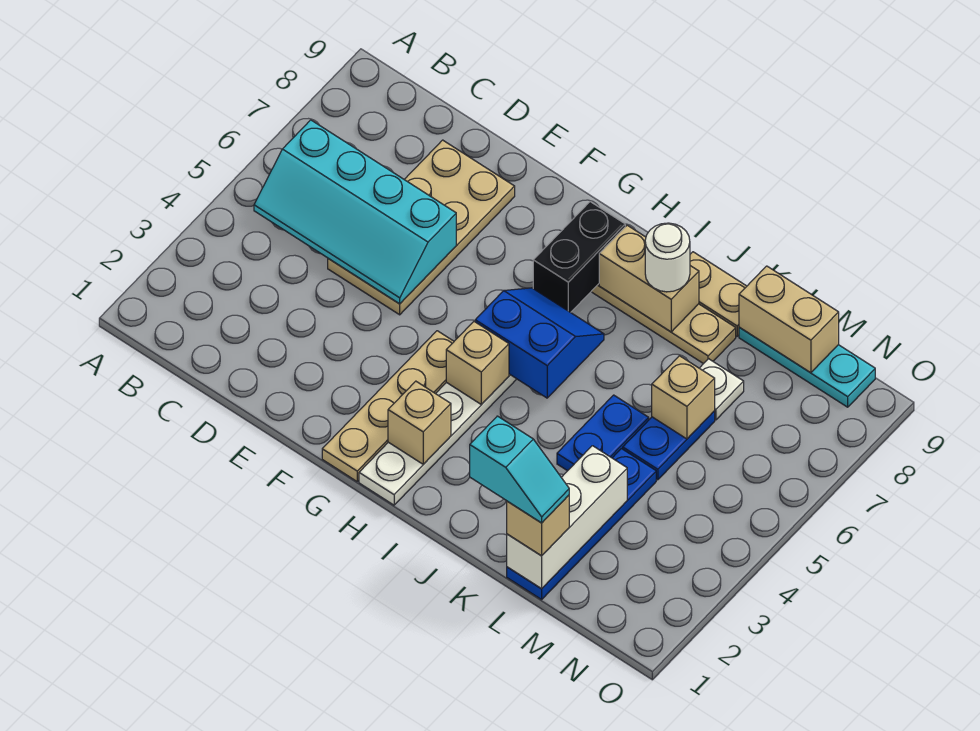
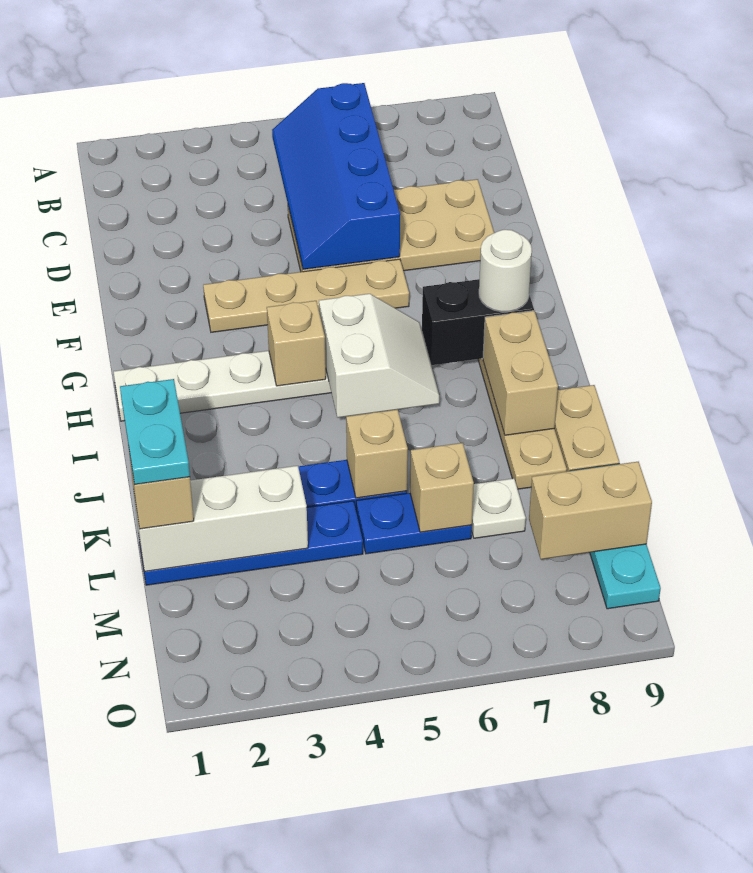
cyan 2x4 slope [254,120,456,304] -> blue 2x4 slope [272,83,400,269]
tan 1x4 plate [322,331,454,481] -> tan 1x4 plate moved to [203,259,409,332]
tan 1x1 brick [388,381,451,464] -> tan 1x1 brick moved to [346,409,408,498]
blue 2x2 slope [475,288,604,398] -> white 2x2 slope [319,294,439,418]
white 1x1 round brick [645,223,690,292] -> white 1x1 round brick moved to [479,230,532,312]
cyan 1x2 slope [470,416,569,523] -> cyan 1x2 plate [120,379,190,484]
tan 1x2 brick [739,266,839,373] -> tan 1x2 brick turned to [529,462,652,559]

